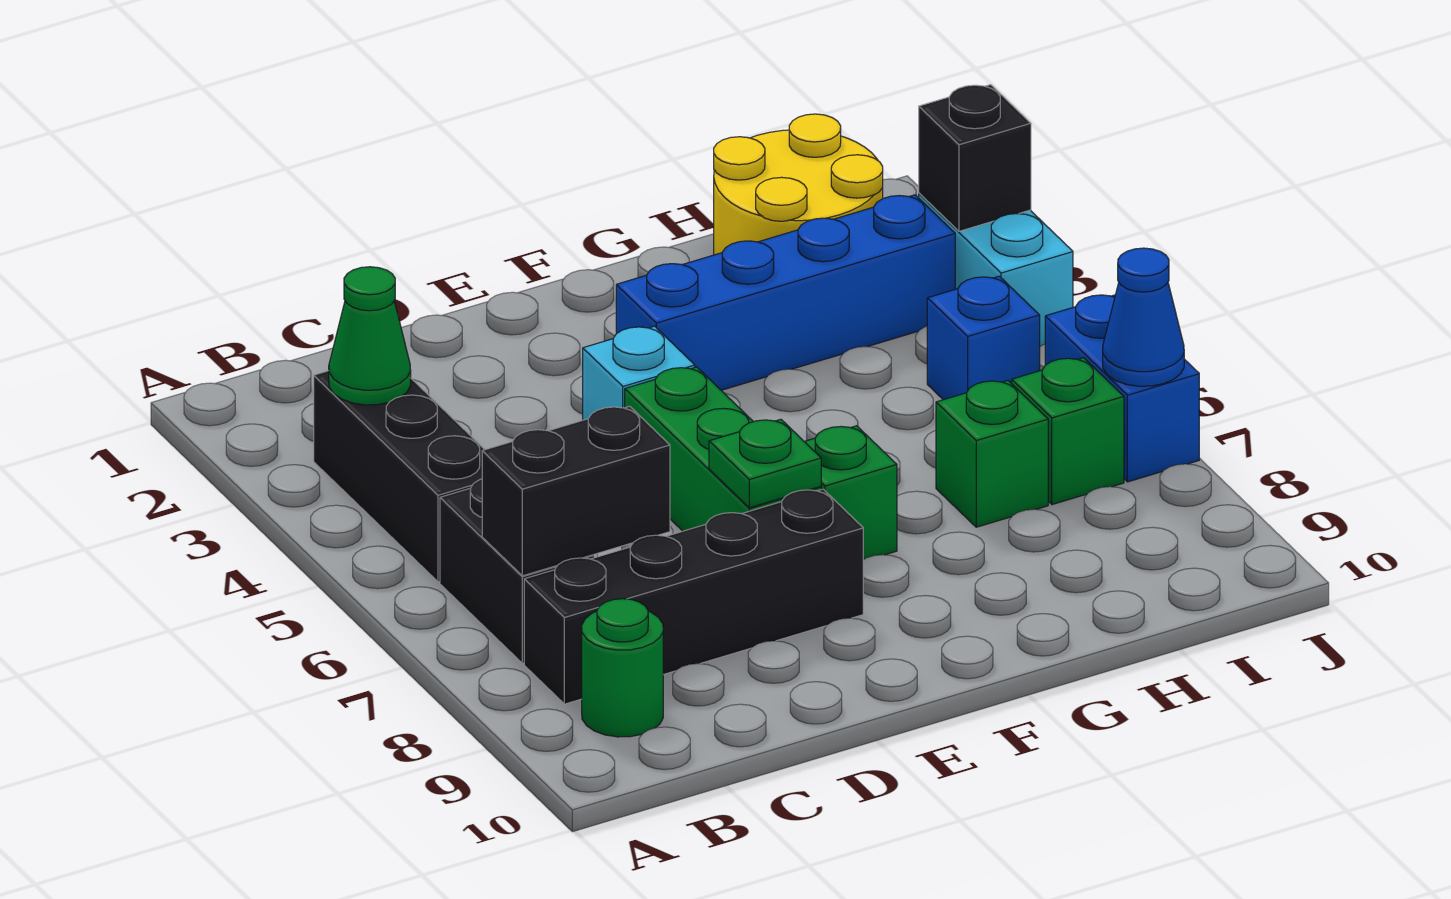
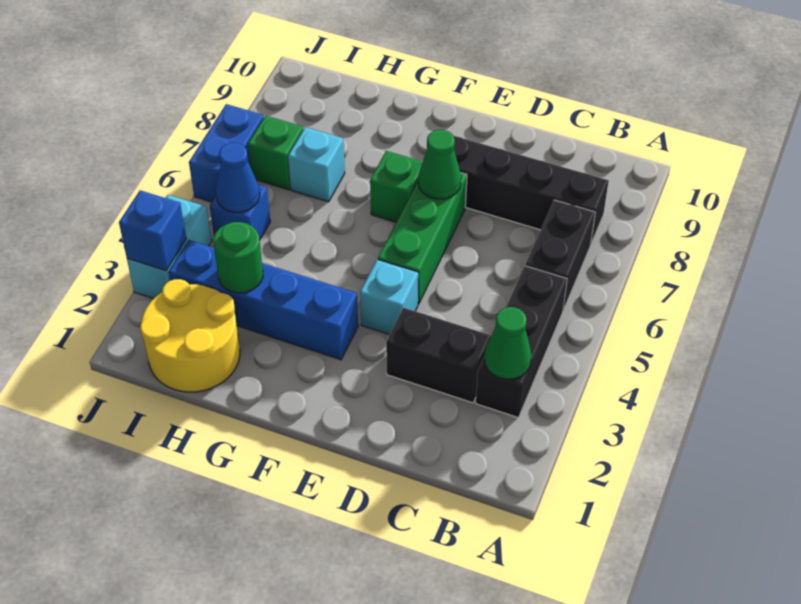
black 1x2 brick [482,406,670,576] -> black 1x2 brick moved to [386,308,491,403]
green 1x1 round brick [582,599,663,737] -> green 1x1 round brick moved to [213,222,263,293]
green 1x1 plate [709,419,821,508] -> green 1x1 cone [418,130,461,199]
green 1x1 brick [936,381,1048,527] -> cyan 1x1 brick [288,127,345,202]
black 1x1 brick [919,85,1031,231] -> blue 1x1 brick [119,190,186,271]
blue 1x1 cone [1103,248,1184,386] -> blue 1x1 cone moved to [216,143,260,212]

